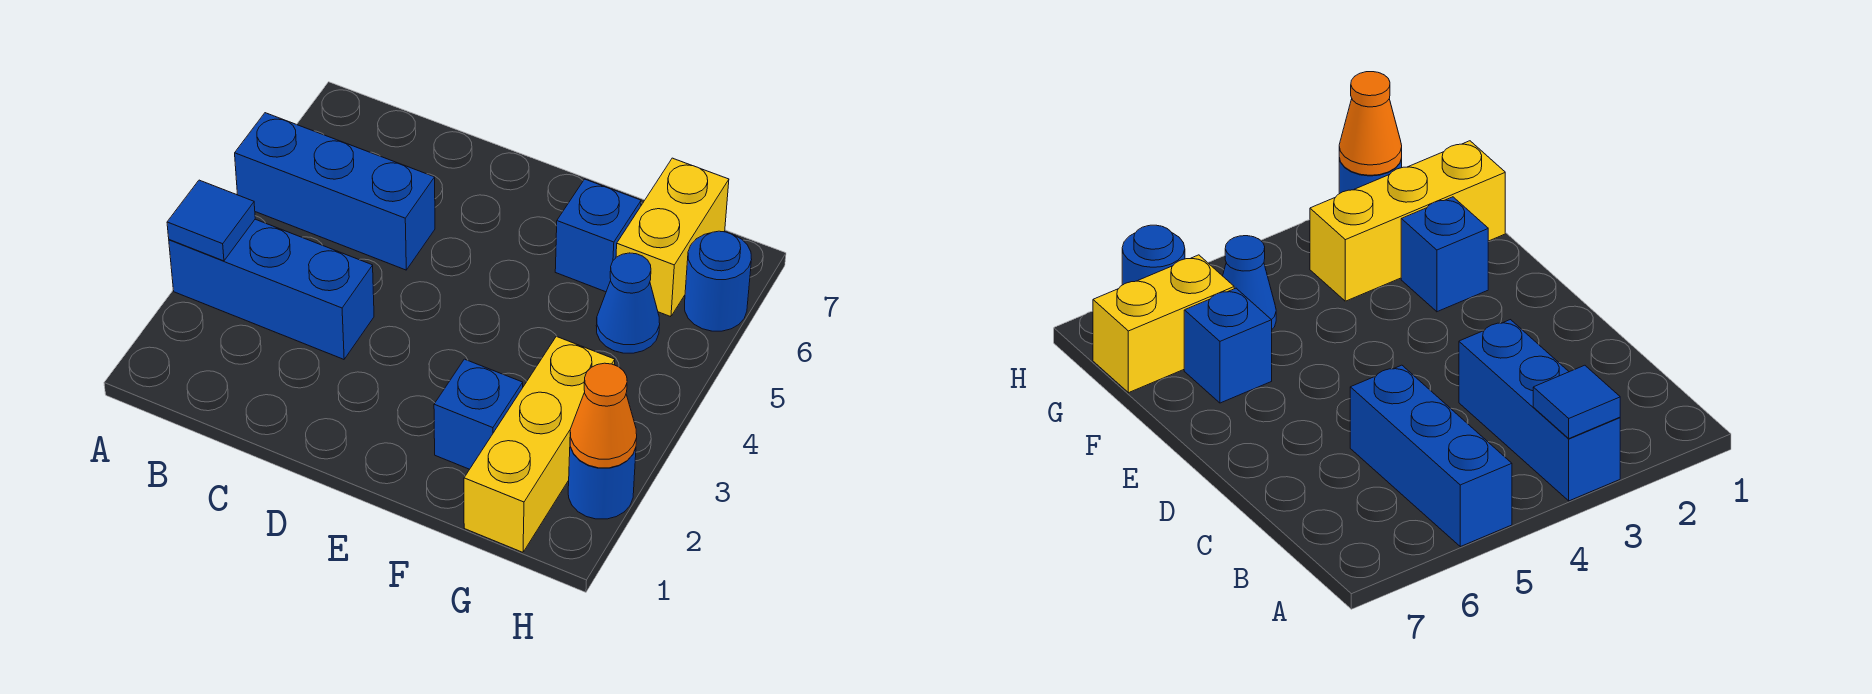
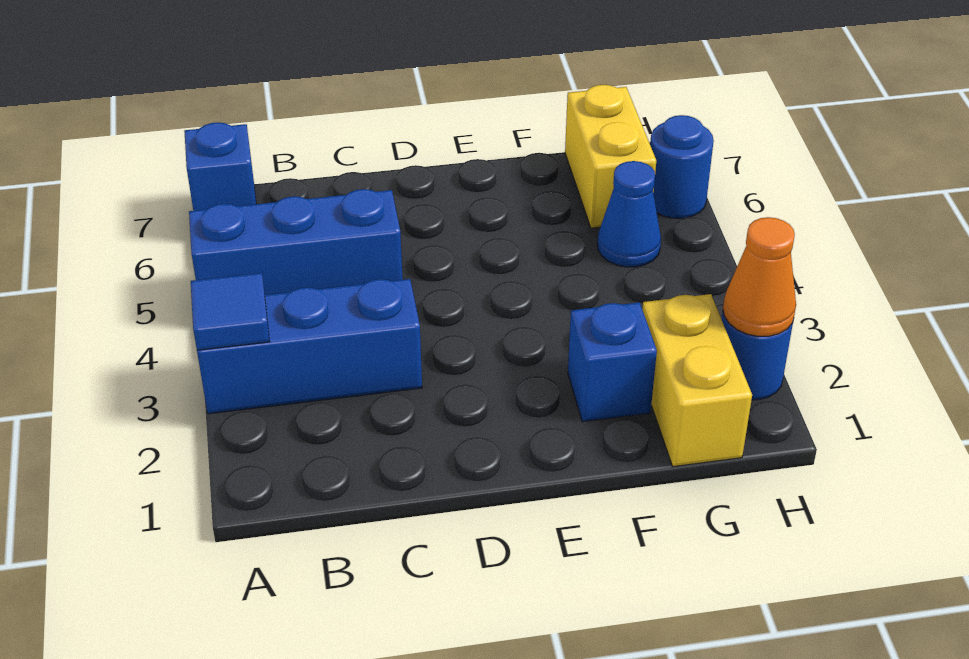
blue 1x1 brick [555,179,641,292] -> blue 1x1 brick moved to [184,123,256,211]
yellow 1x3 brick [464,336,615,552] -> yellow 1x2 brick [642,294,752,467]

